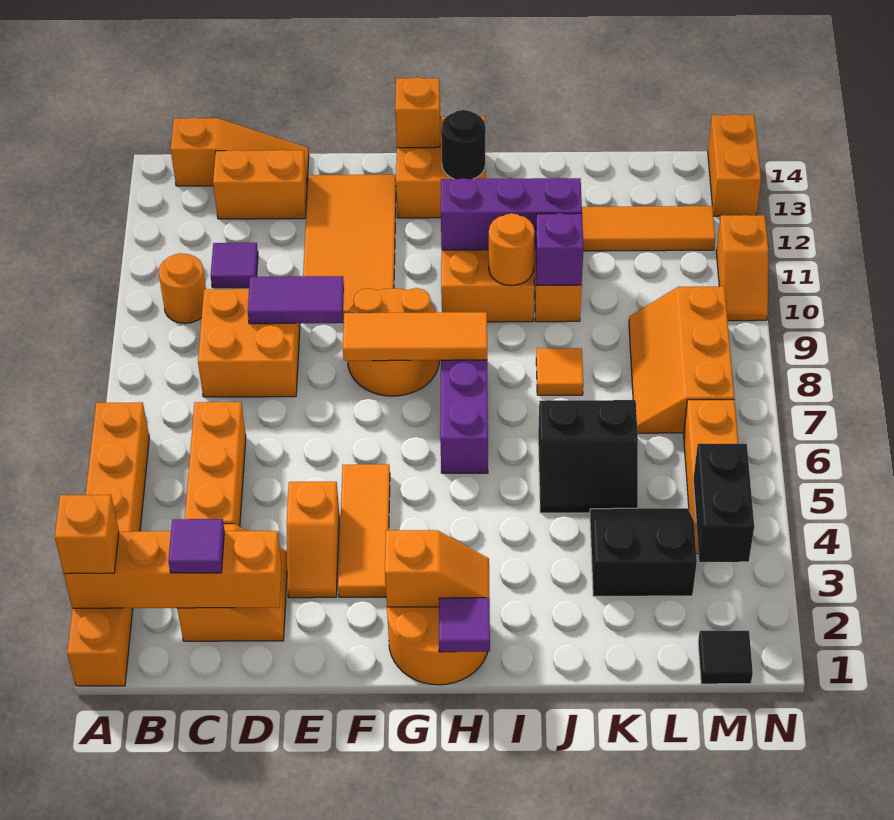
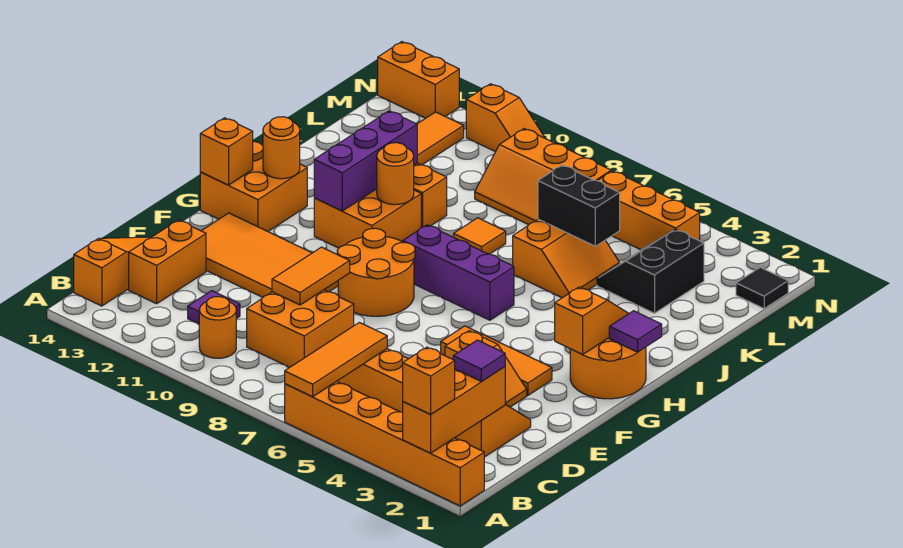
orange 1x4 brick [64,531,282,608] -> orange 1x3 brick [403,367,505,453]
purple 1x2 tile [248,276,344,324] -> orange 1x2 tile [272,247,350,305]
orange 1x3 tile [343,312,487,361] -> orange 1x3 tile moved to [285,322,387,397]
black 1x1 round brick [441,110,486,179] -> orange 1x1 round brick [263,117,300,179]
black 2x2 slope [538,400,638,513] -> orange 2x2 slope [513,219,620,298]
purple 1x1 brick [535,213,584,285] -> none
black 1x2 brick [693,444,754,562] -> black 1x2 brick moved to [538,165,620,246]

